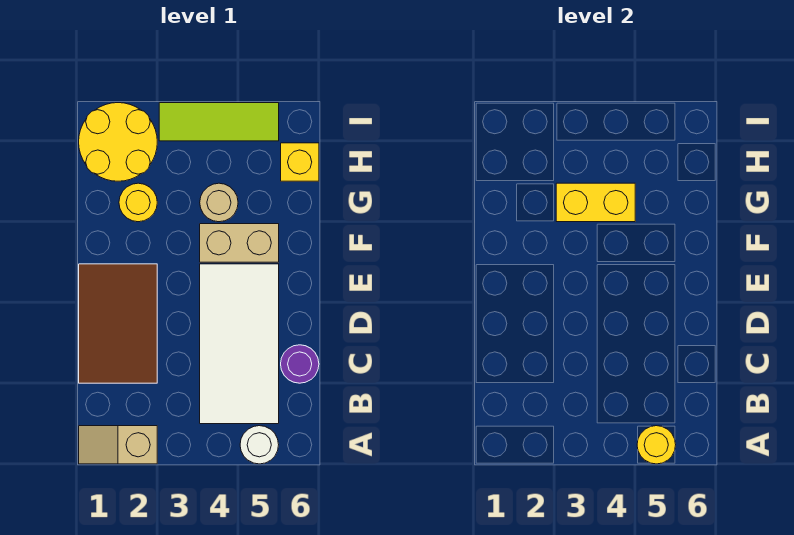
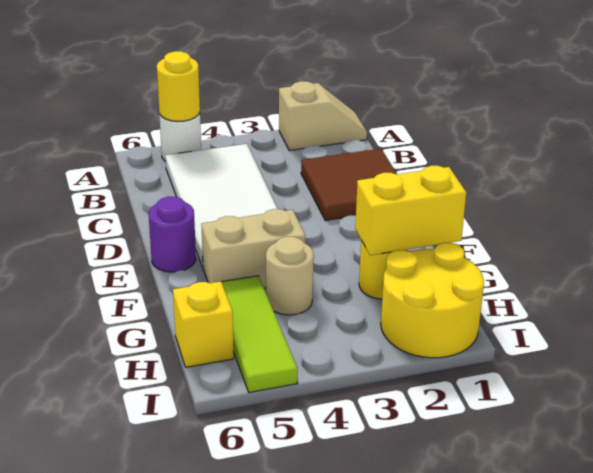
brown 2x3 tile [79,264,157,383] -> brown 2x2 tile [301,149,397,221]
purple 1x1 round brick [281,345,319,383] -> purple 1x1 round brick moved to [149,197,196,272]
yellow 1x2 brick [556,183,635,222] -> yellow 1x2 brick moved to [355,166,466,255]
lime 1x3 tile [159,103,279,141] -> lime 1x3 tile turned to [222,276,298,392]

